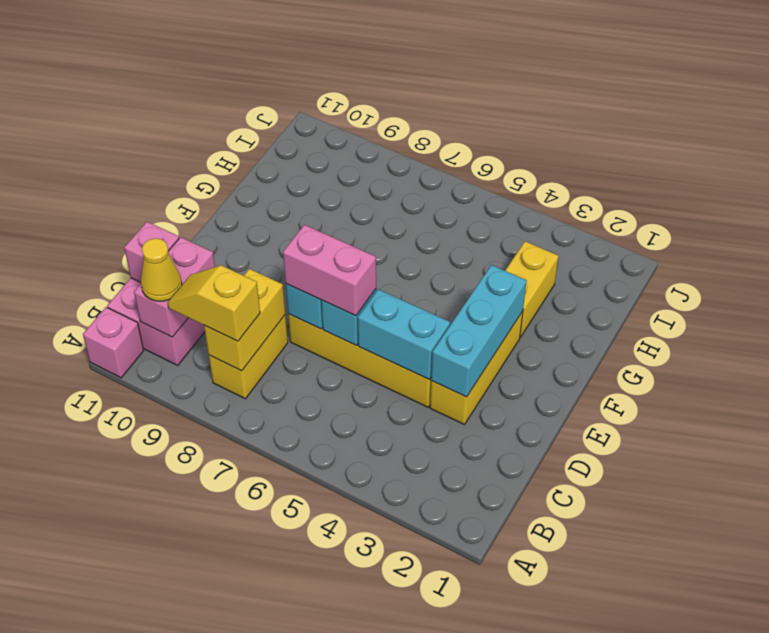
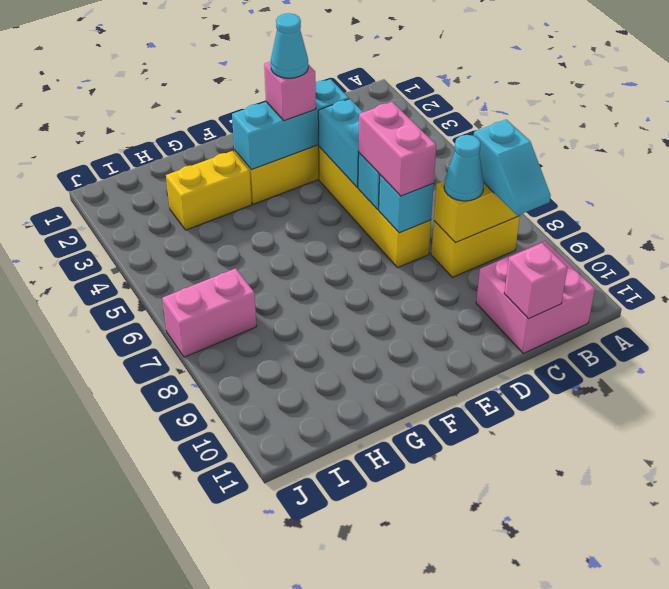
pink 1x1 brick [83,307,144,378] -> pink 1x1 brick moved to [264,62,316,121]
yellow 1x2 slope [168,265,260,341] -> cyan 1x2 slope [474,120,551,216]
pink 1x2 brick [134,237,215,337] -> pink 1x2 brick moved to [162,268,257,357]
yellow 1x1 cone [141,238,182,301] -> none
none -> cyan 1x1 cone [444,135,484,201]
none -> cyan 1x1 cone [271,13,308,78]

